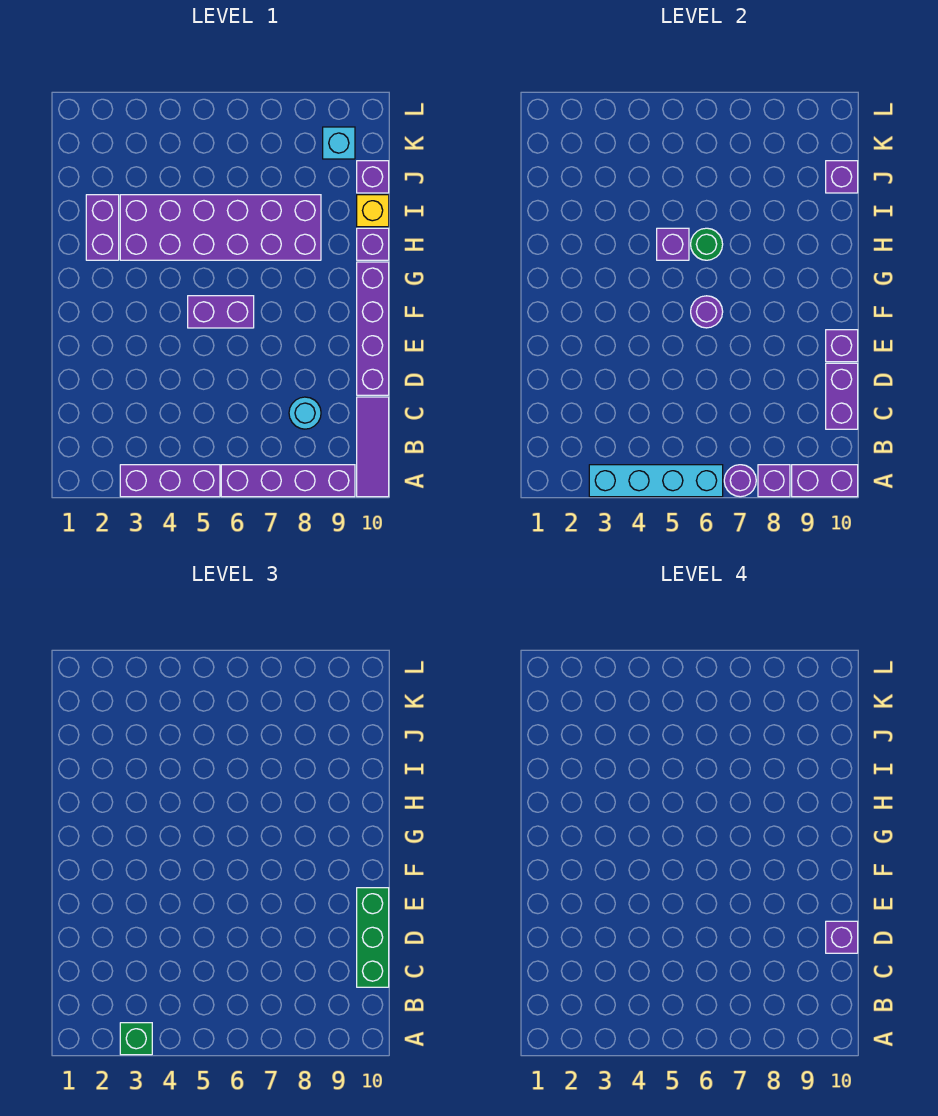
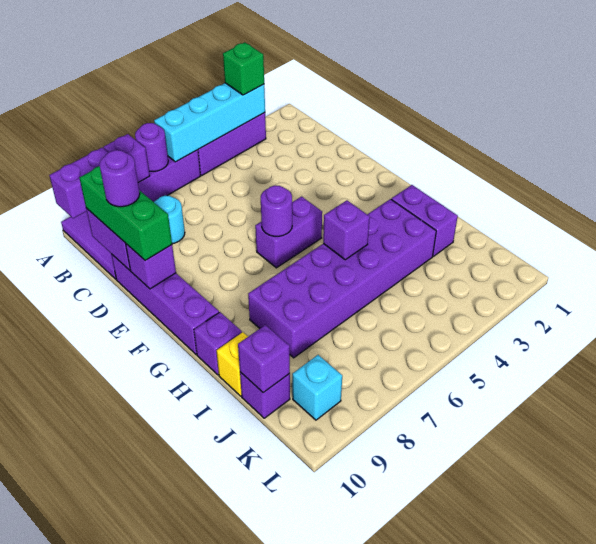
purple 1x1 brick [826,921,858,953] -> purple 1x1 round brick [99,150,140,207]
green 1x1 round brick [691,228,723,260] -> none

